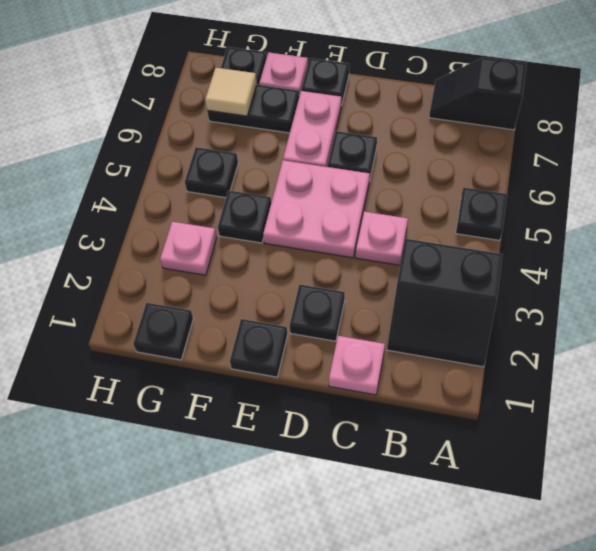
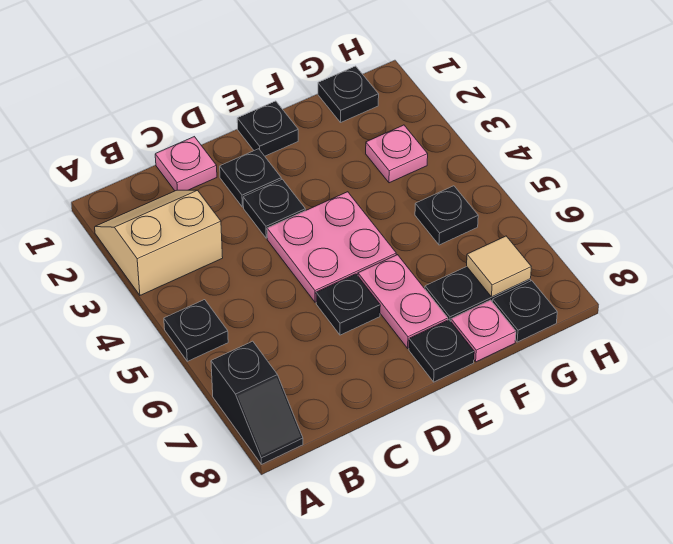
black 2x2 slope [387,239,503,367] -> tan 2x2 slope [95,190,223,295]
black 1x2 slope [429,57,527,130] -> black 1x2 slope turned to [211,341,303,464]
pink 1x1 plate [356,212,408,265] -> none
black 1x1 plate [218,190,271,243] -> black 1x1 plate moved to [243,179,305,238]

